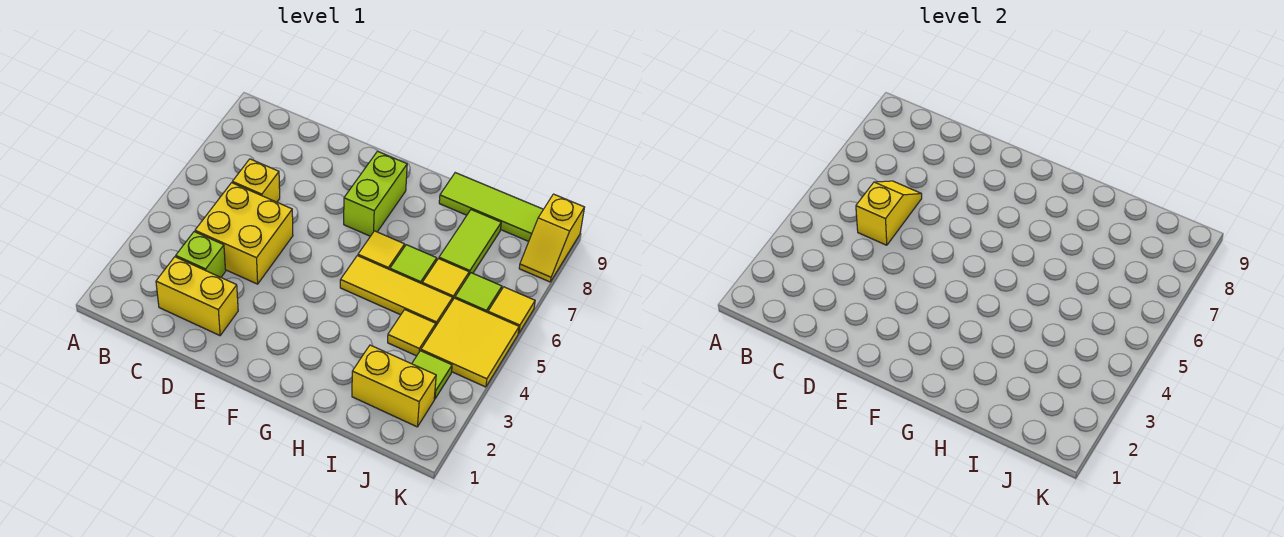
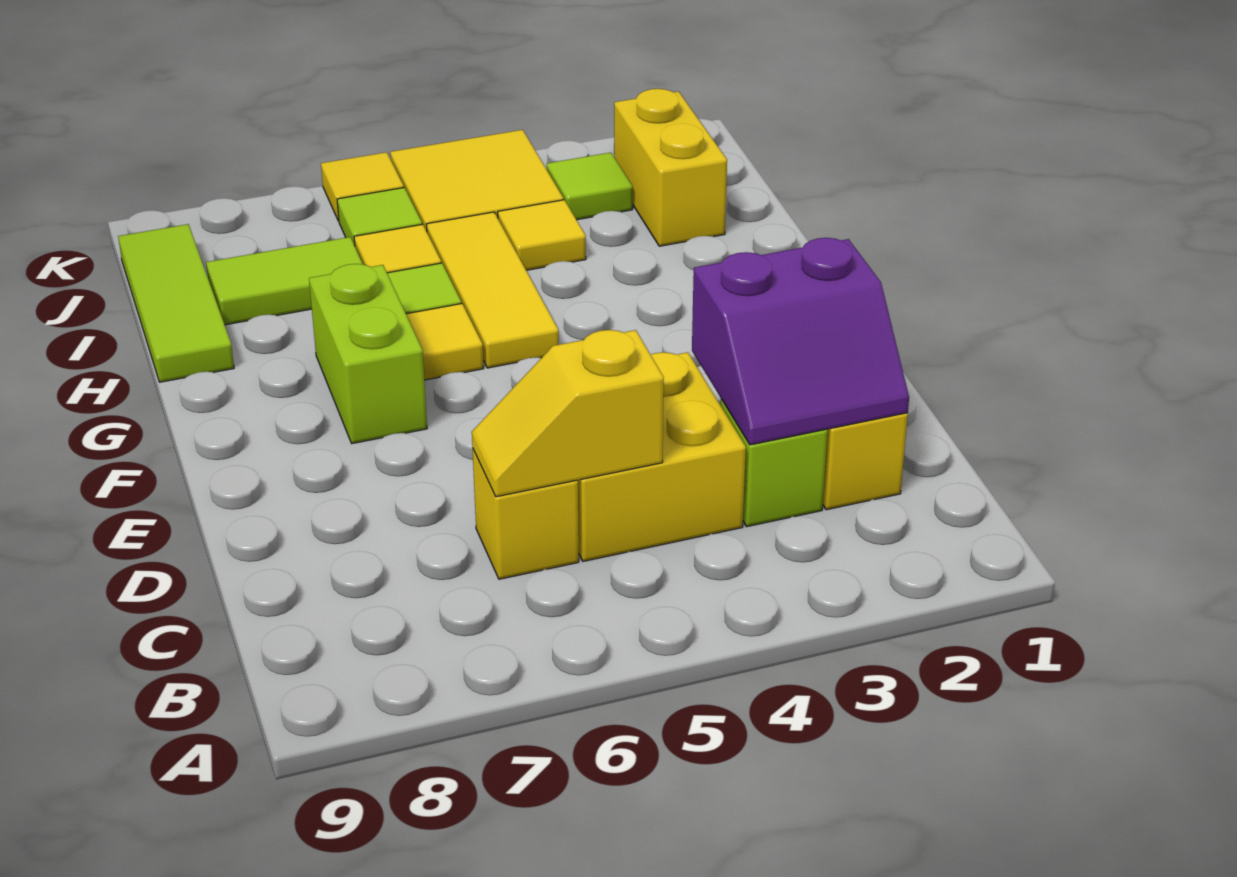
none -> purple 2x2 slope [692,238,909,445]
lime 1x2 brick [344,151,407,236] -> lime 1x2 brick turned to [309,264,427,444]
yellow 1x2 slope [519,194,584,282] -> none

